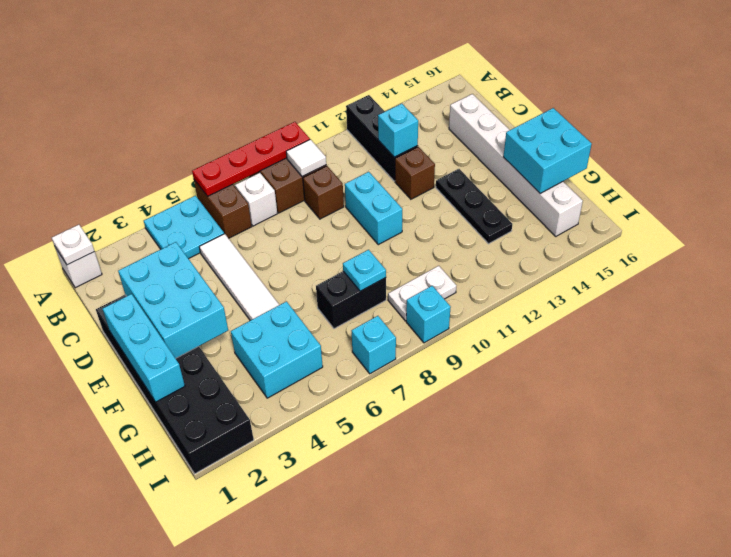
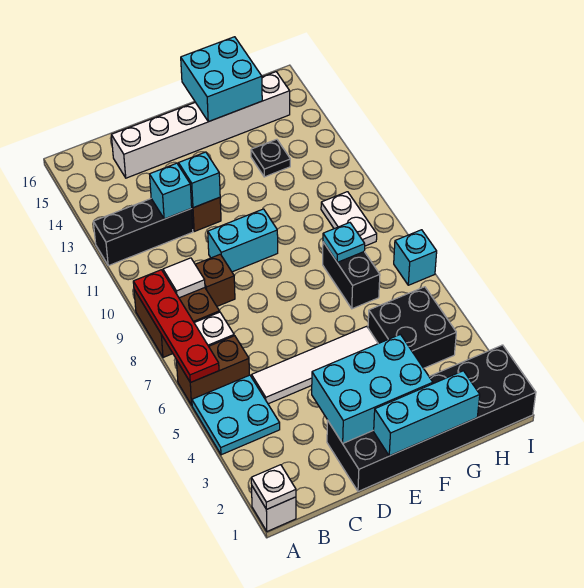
black 1x3 plate [436,169,512,244] -> black 1x1 plate [251,139,290,177]
cyan 2x2 brick [231,301,323,398] -> black 2x2 brick [368,287,456,368]
cyan 1x1 brick [406,286,451,343] -> cyan 1x1 brick moved to [179,152,220,208]

